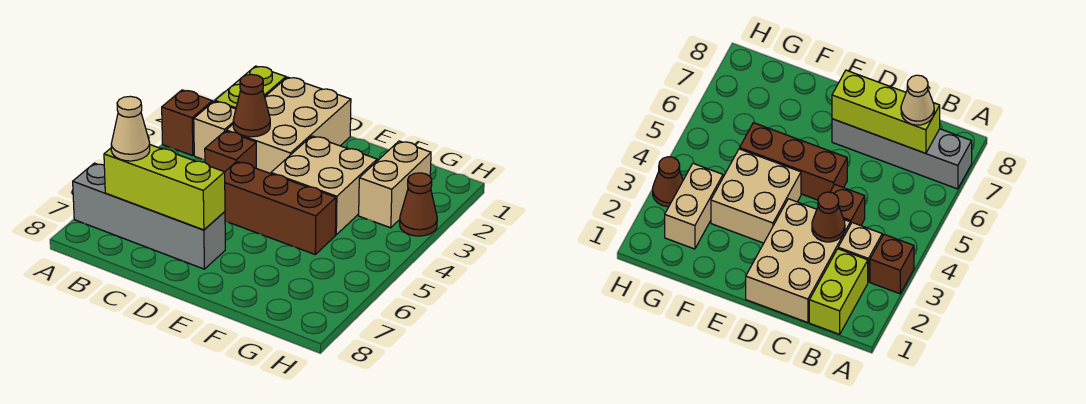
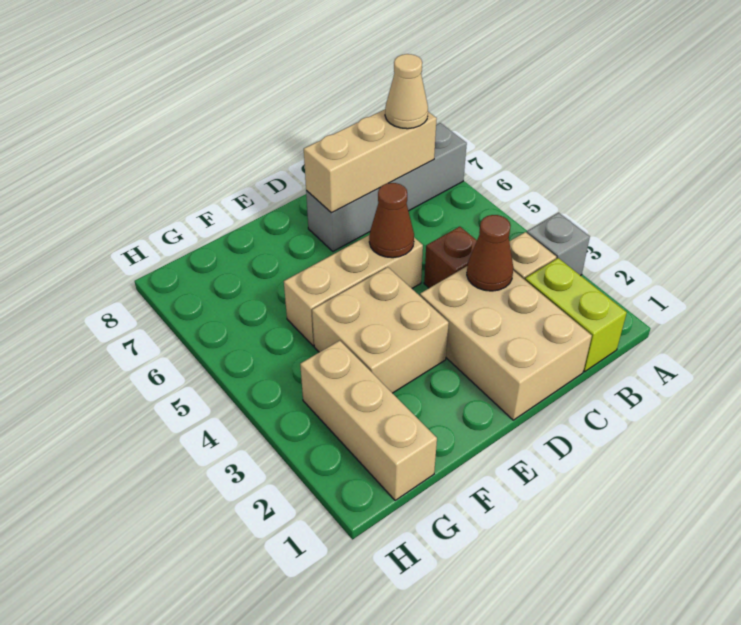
brown 1x1 brick [162,90,212,156] -> grey 1x1 brick [527,213,590,276]
lime 1x3 brick [104,145,225,230] -> tan 1x3 brick [304,109,437,213]
brown 1x3 brick [225,162,336,254] -> tan 1x3 brick [284,235,423,346]
tan 1x2 brick [359,141,431,228] -> tan 1x3 brick [300,341,437,500]
brown 1x1 cone [400,173,437,236] -> brown 1x1 cone moved to [369,183,414,258]

